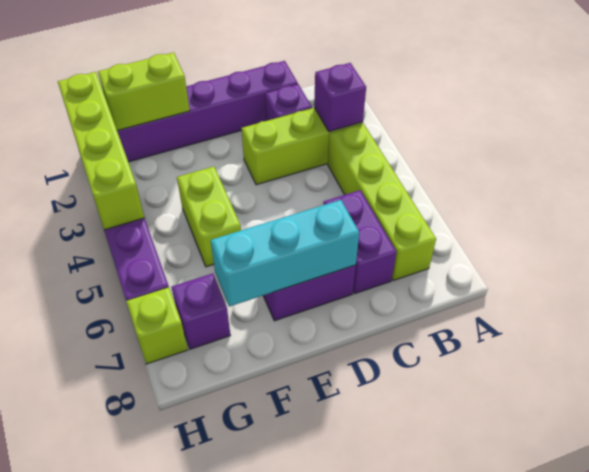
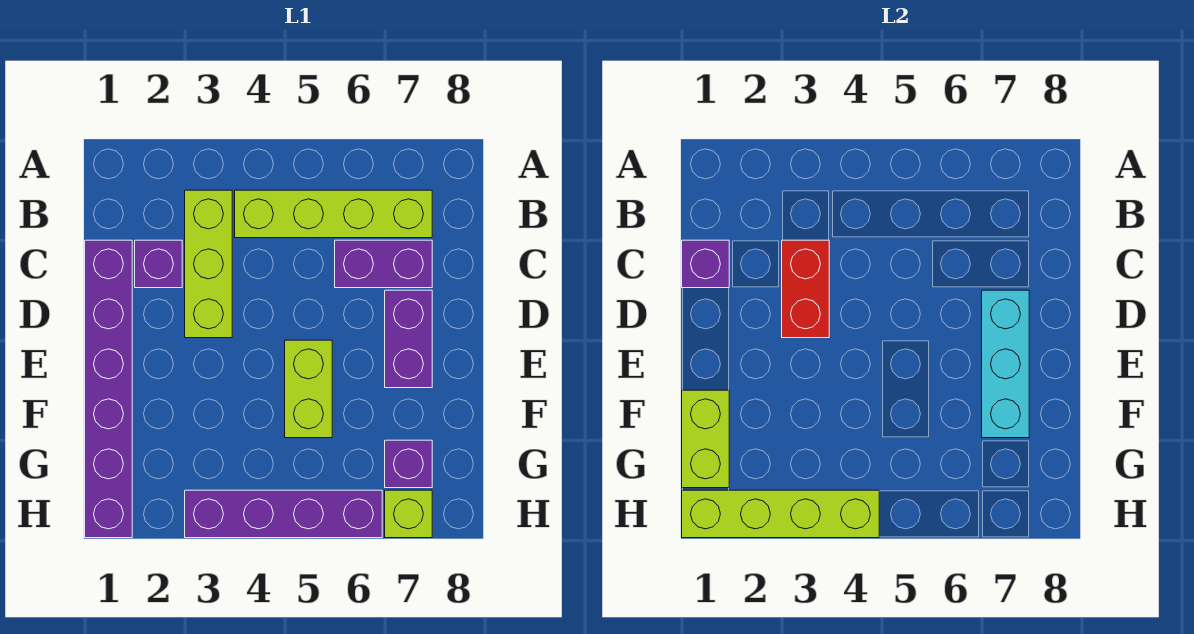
purple 1x1 brick [314,63,366,132] -> purple 1x1 brick moved to [682,240,729,288]
none -> red 1x2 brick [782,240,829,338]
lime 1x2 brick [177,167,241,267] -> lime 1x2 brick turned to [285,340,332,438]

